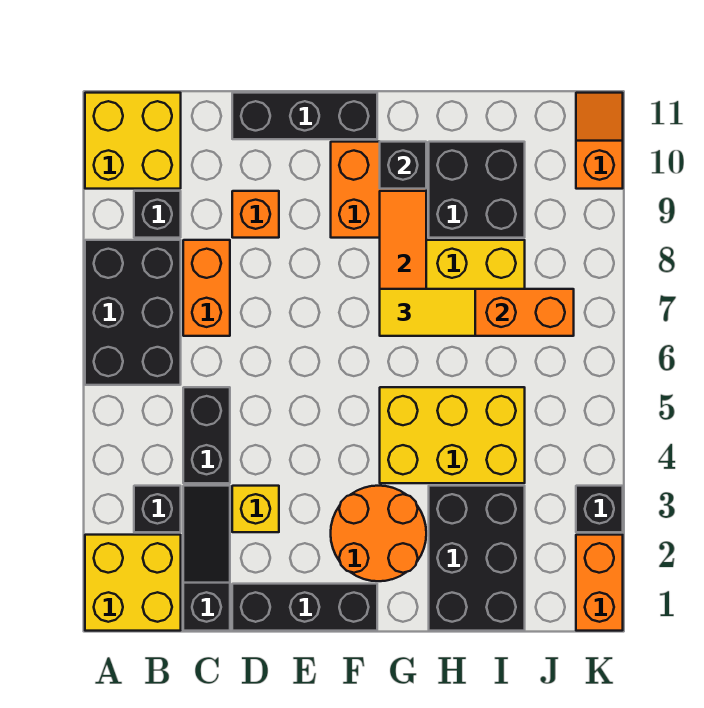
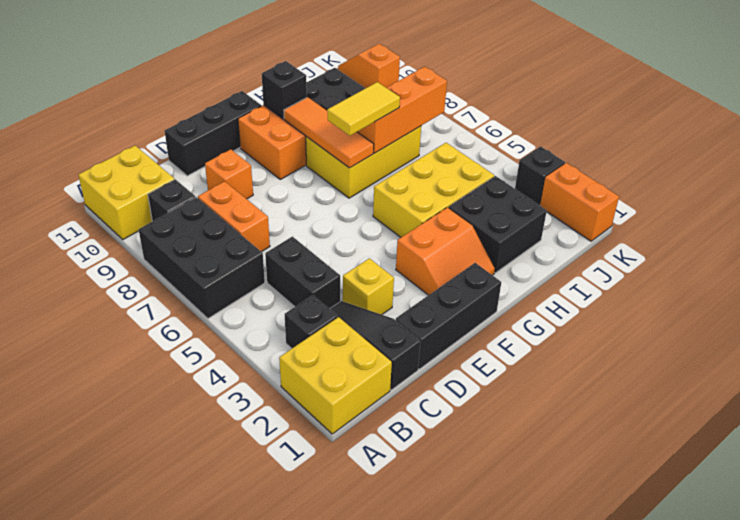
orange 2x2 round brick [331,486,426,581] -> orange 2x2 slope [396,207,495,295]
black 2x3 brick [429,486,525,631] -> black 2x2 brick [449,176,547,273]

